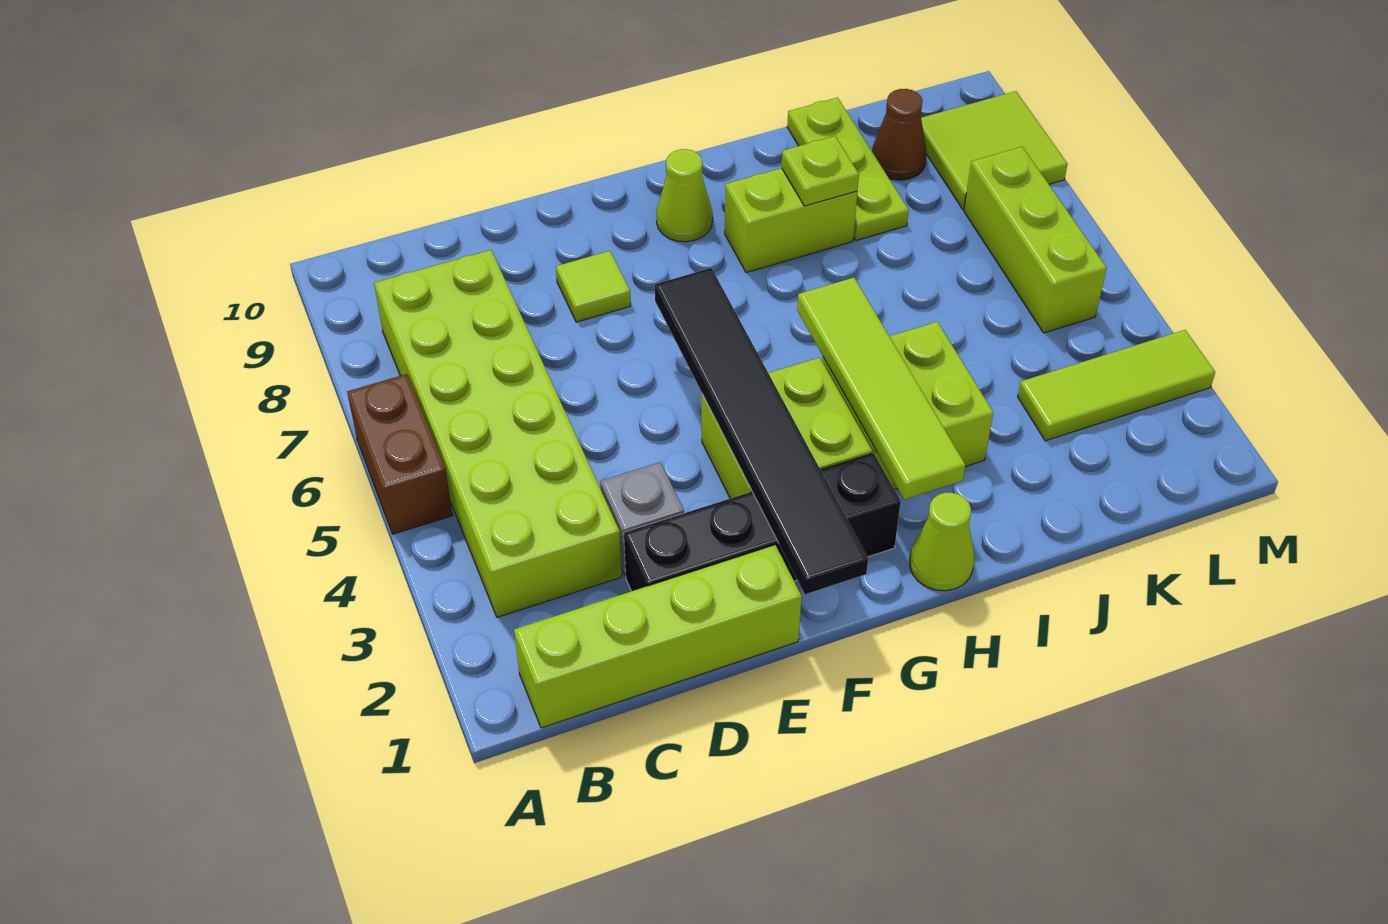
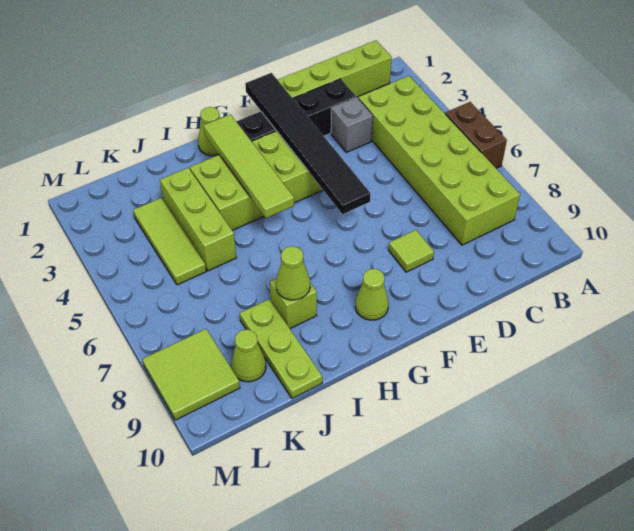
lime 1x2 brick [725,168,857,273] -> lime 1x1 brick [270,279,317,329]
lime 1x1 plate [782,136,859,206] -> lime 1x1 cone [276,246,310,300]
lime 1x3 tile [1018,330,1215,441] -> lime 1x3 tile turned to [133,198,206,285]
brown 1x1 cone [872,89,927,180] -> lime 1x1 cone [231,329,266,382]
lime 1x3 brick [964,147,1107,333] -> lime 1x3 brick moved to [160,168,236,271]

